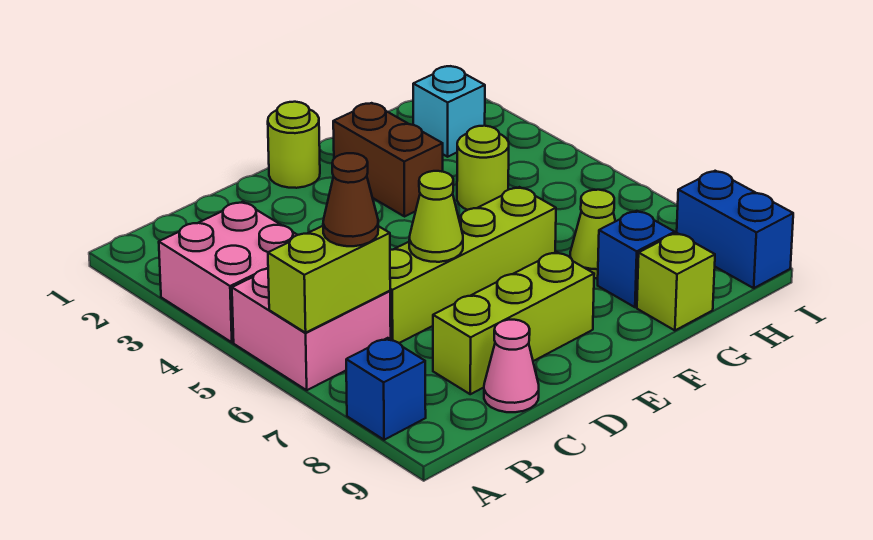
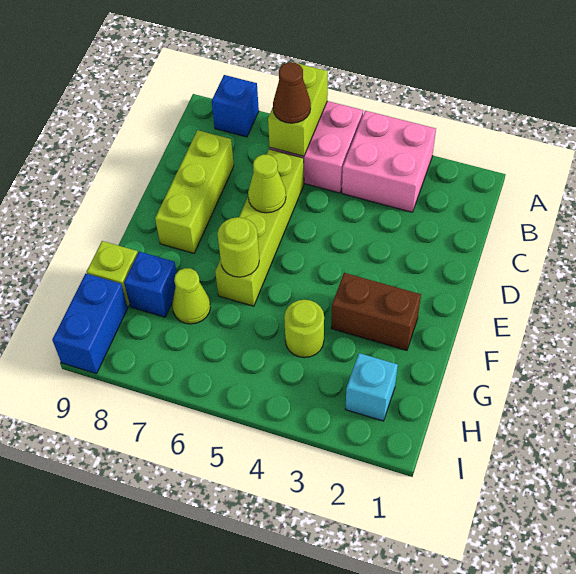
pink 1x1 cone [484,320,539,412] -> none
lime 1x1 round brick [268,102,320,188] -> lime 1x1 round brick moved to [217,217,259,277]
blue 1x2 brick [677,171,793,288] -> blue 1x2 brick turned to [52,274,128,374]

